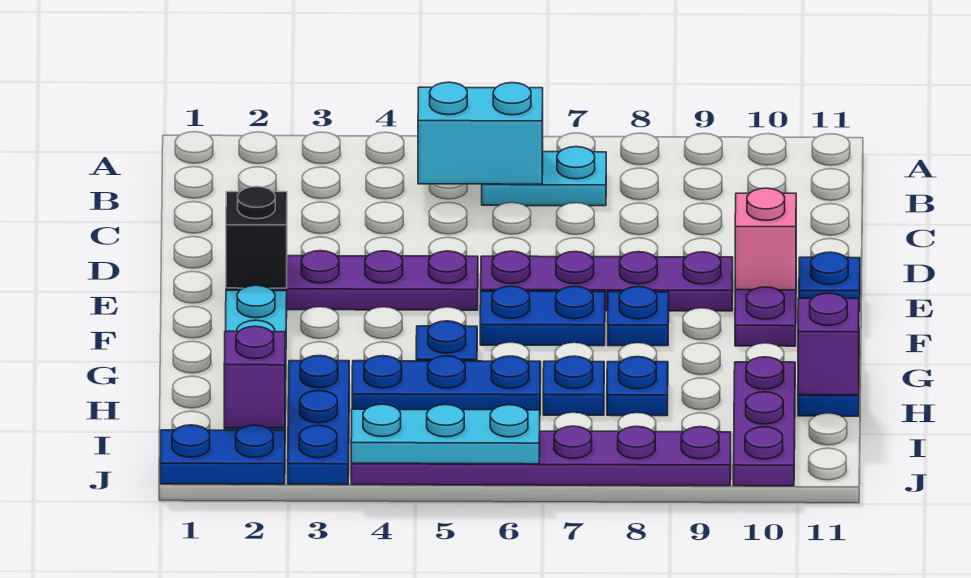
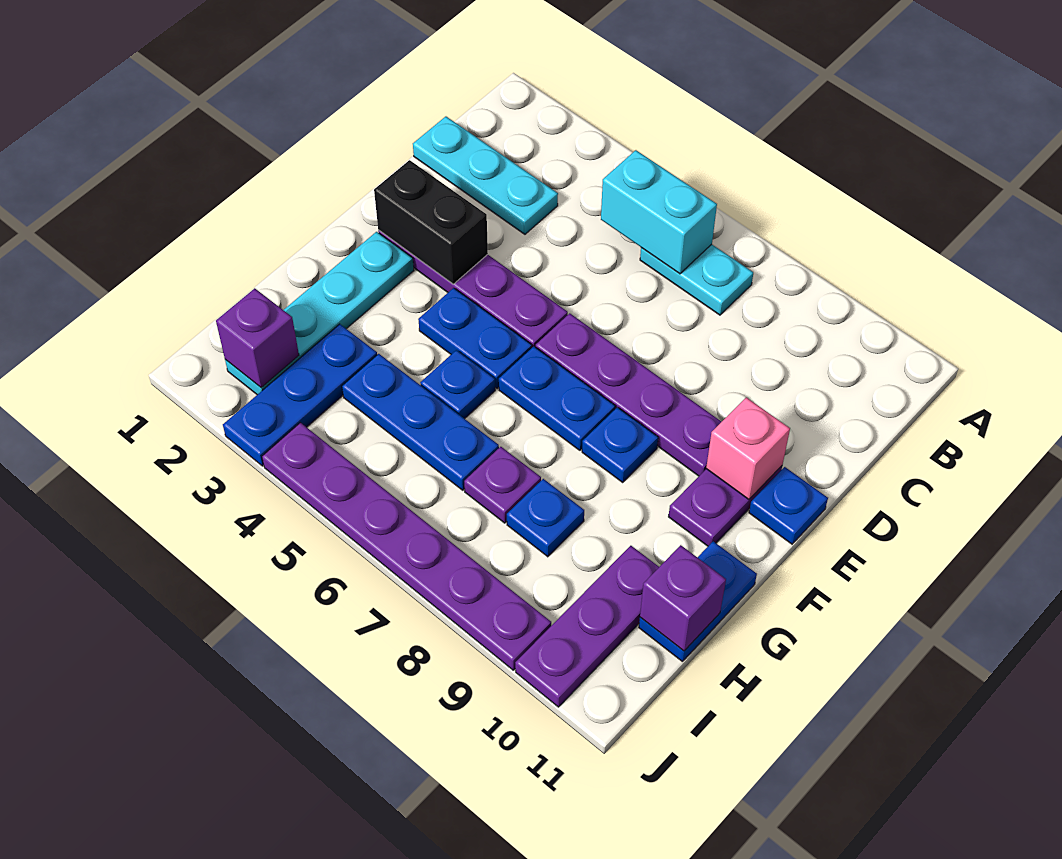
black 1x1 brick [226,187,287,288] -> black 1x2 brick [374,160,488,284]
blue 1x1 plate [543,356,604,415] -> purple 1x1 plate [464,447,541,523]
blue 1x2 plate [160,425,285,484] -> blue 1x2 plate moved to [418,288,532,389]
cyan 1x3 plate [351,404,540,464] -> cyan 1x3 plate moved to [413,117,558,234]

